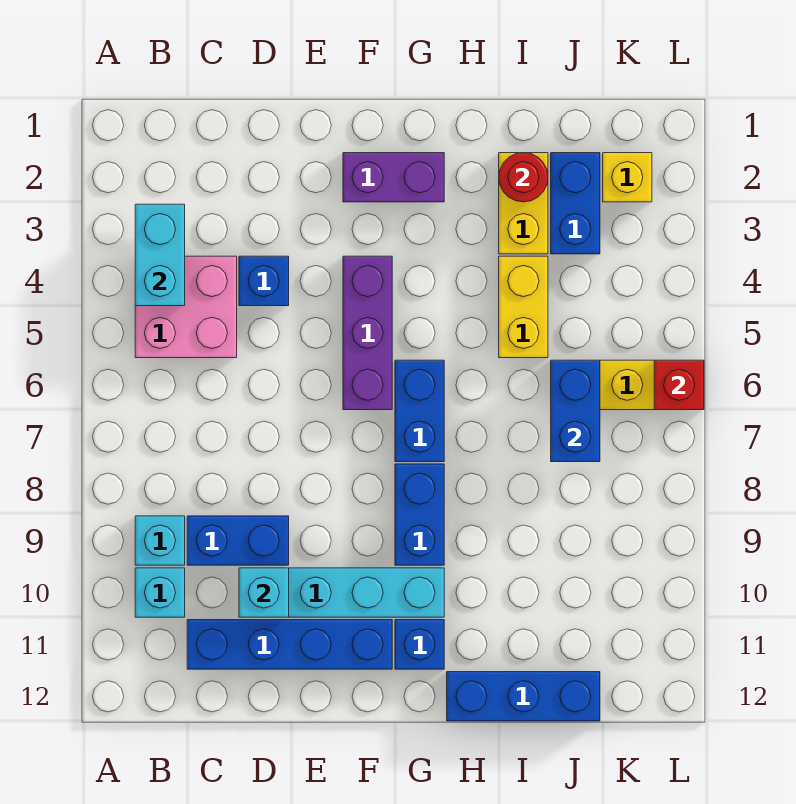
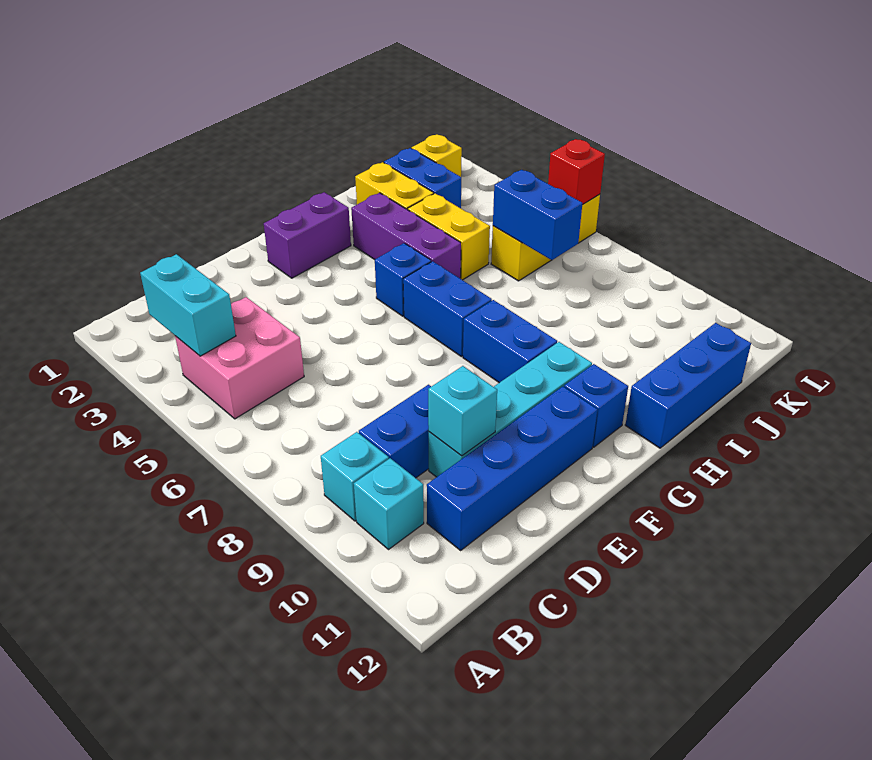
blue 1x1 brick [239,256,289,306] -> blue 1x1 brick moved to [375,243,431,316]
purple 1x3 brick [343,256,392,410] -> purple 1x3 brick moved to [351,193,461,278]
red 1x1 round brick [499,153,548,202] -> none

